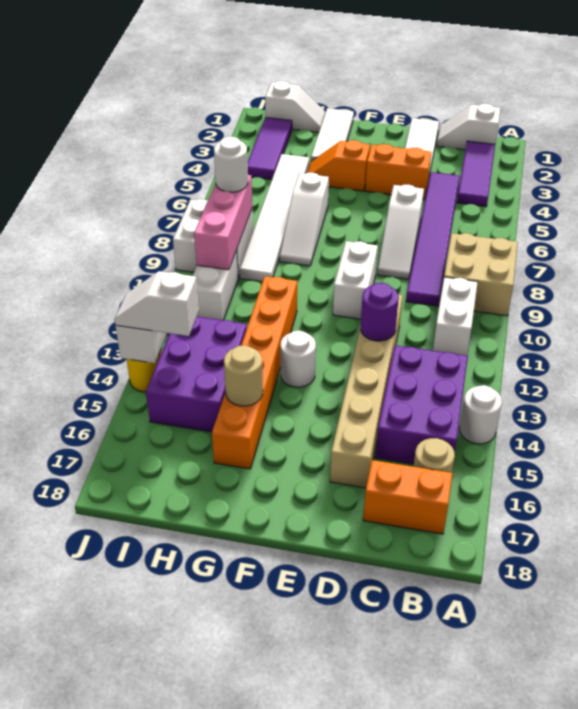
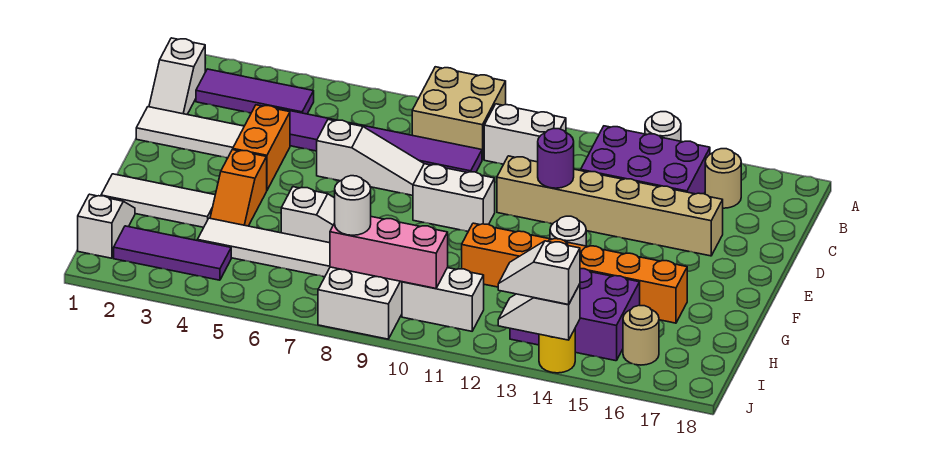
orange 1x2 brick [363,460,452,534] -> none
tan 1x1 round brick [224,345,263,406] -> tan 1x1 round brick moved to [623,305,659,365]
white 1x2 slope [114,271,199,336] -> white 1x2 slope turned to [498,241,580,305]

